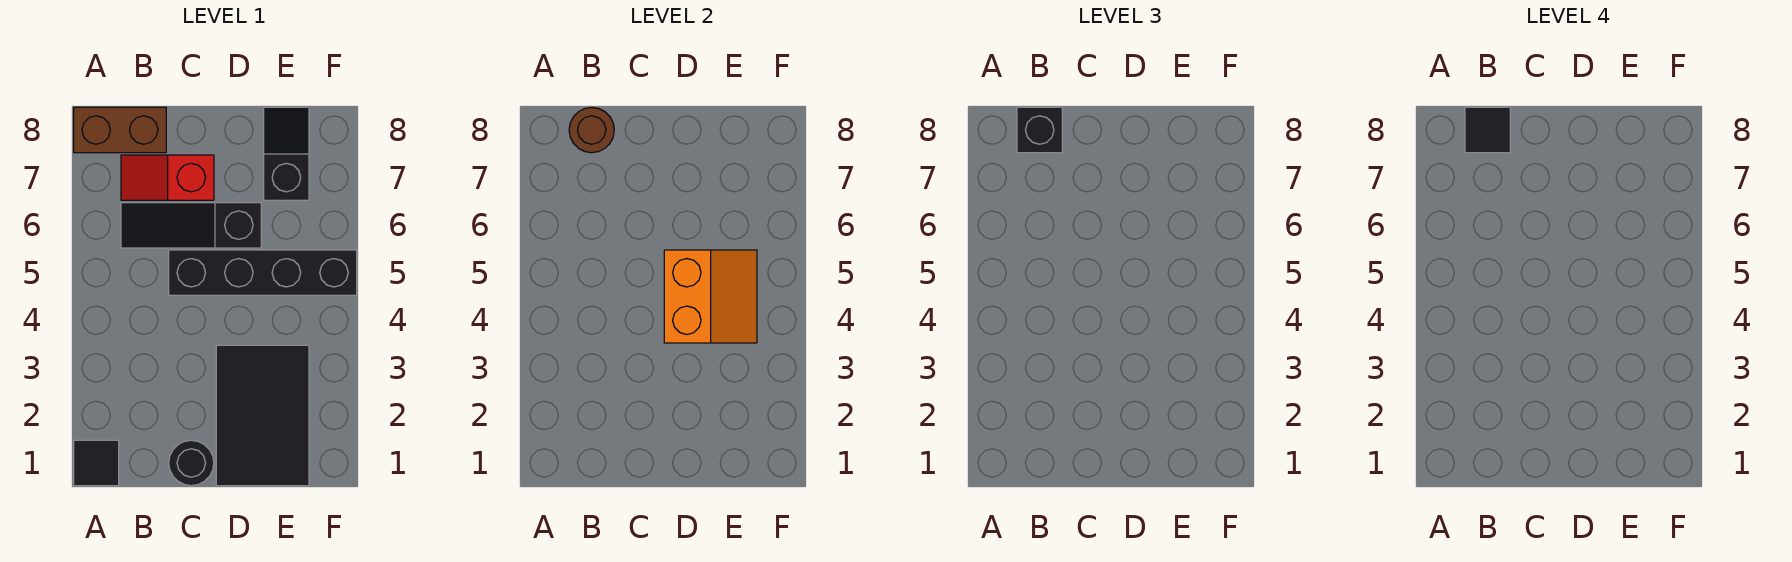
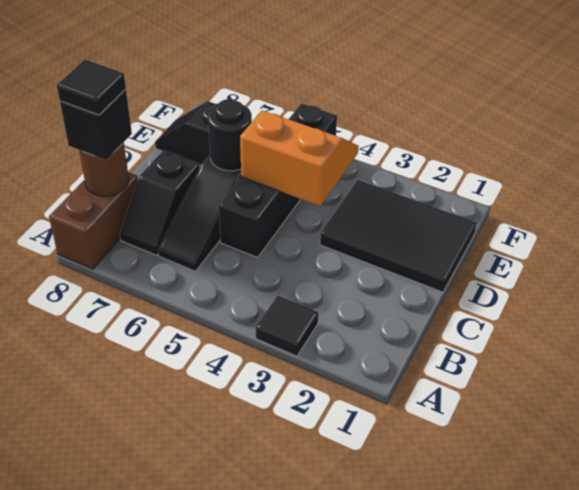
black 1x1 tile [74,440,119,486] -> black 1x1 tile moved to [256,296,318,356]
red 1x2 slope [121,155,214,200] -> black 1x2 slope [120,150,200,255]
black 1x1 round brick [169,440,214,486] -> black 1x1 round brick moved to [208,100,252,171]

